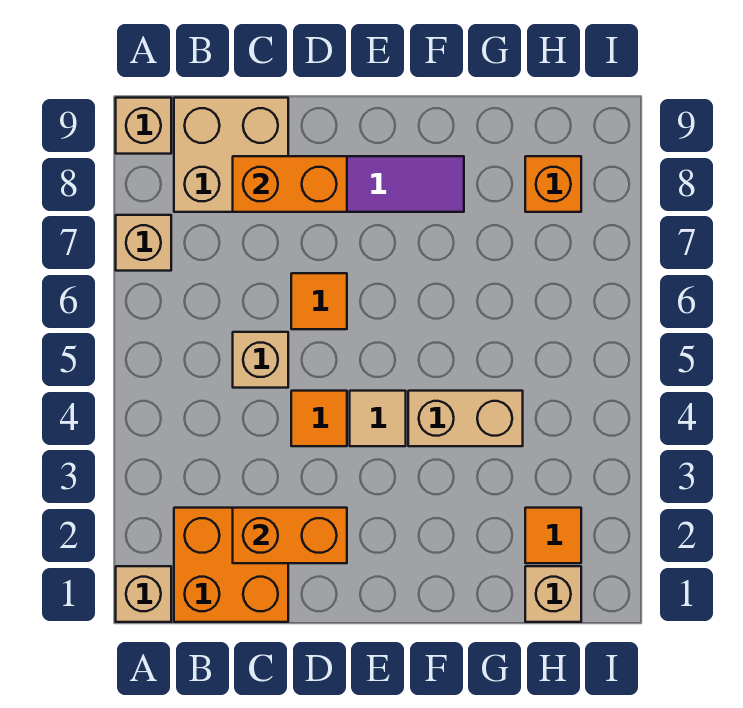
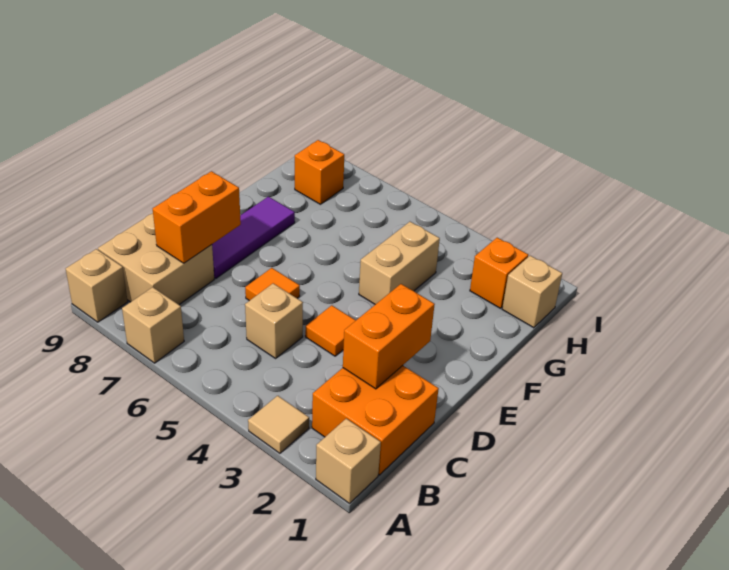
tan 1x1 tile [350,391,406,446] -> tan 1x1 tile moved to [248,396,309,453]
orange 1x1 tile [525,508,581,563] -> orange 1x1 brick [470,238,528,308]

